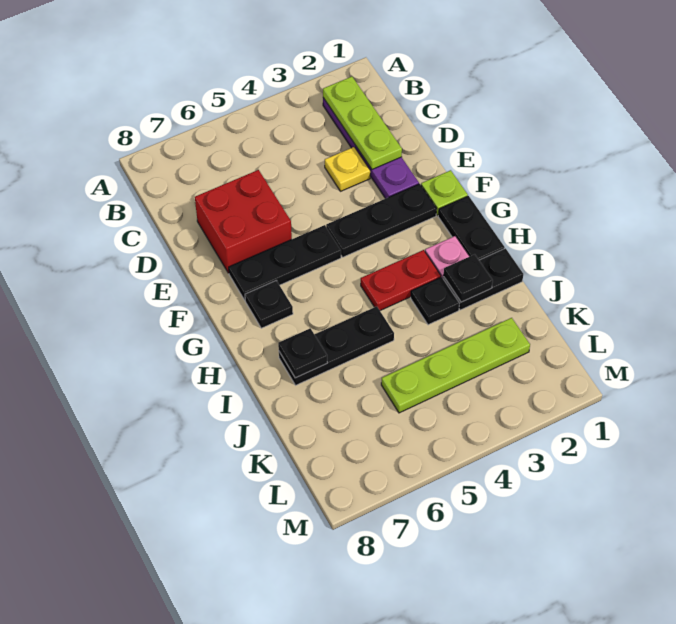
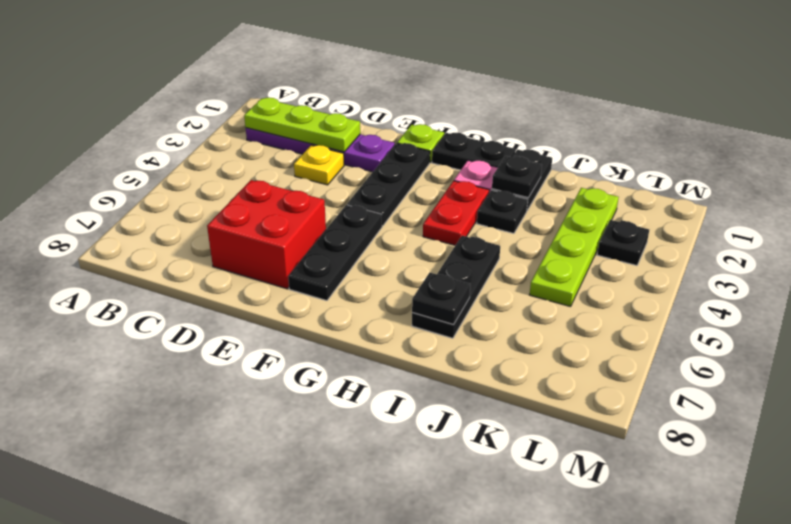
black 1x1 plate [245,281,293,328] -> black 1x1 plate moved to [597,220,649,266]

